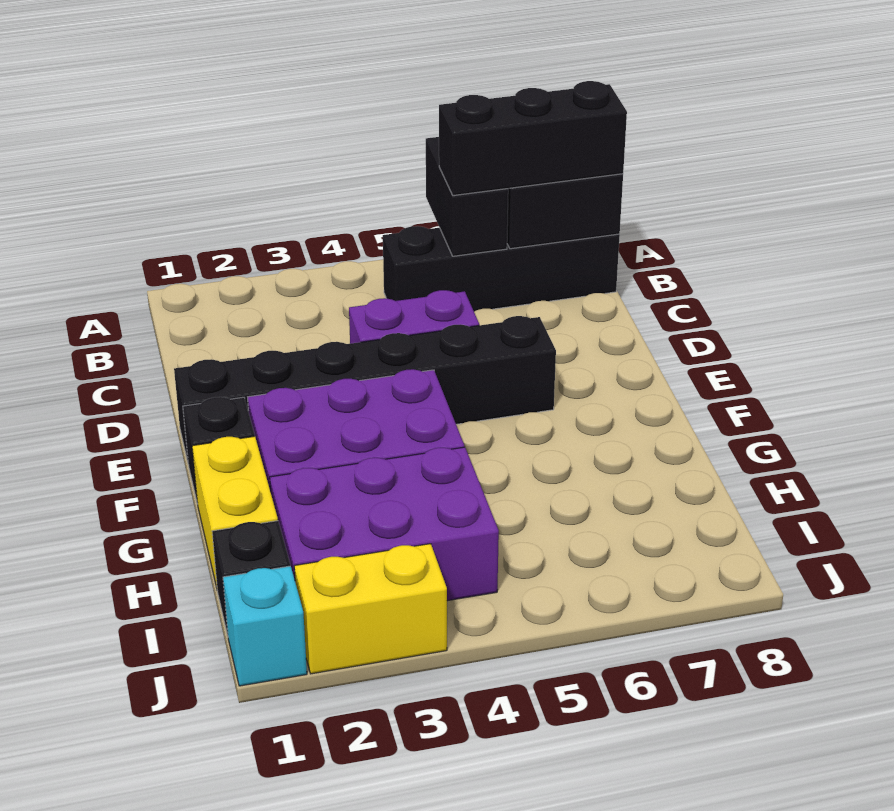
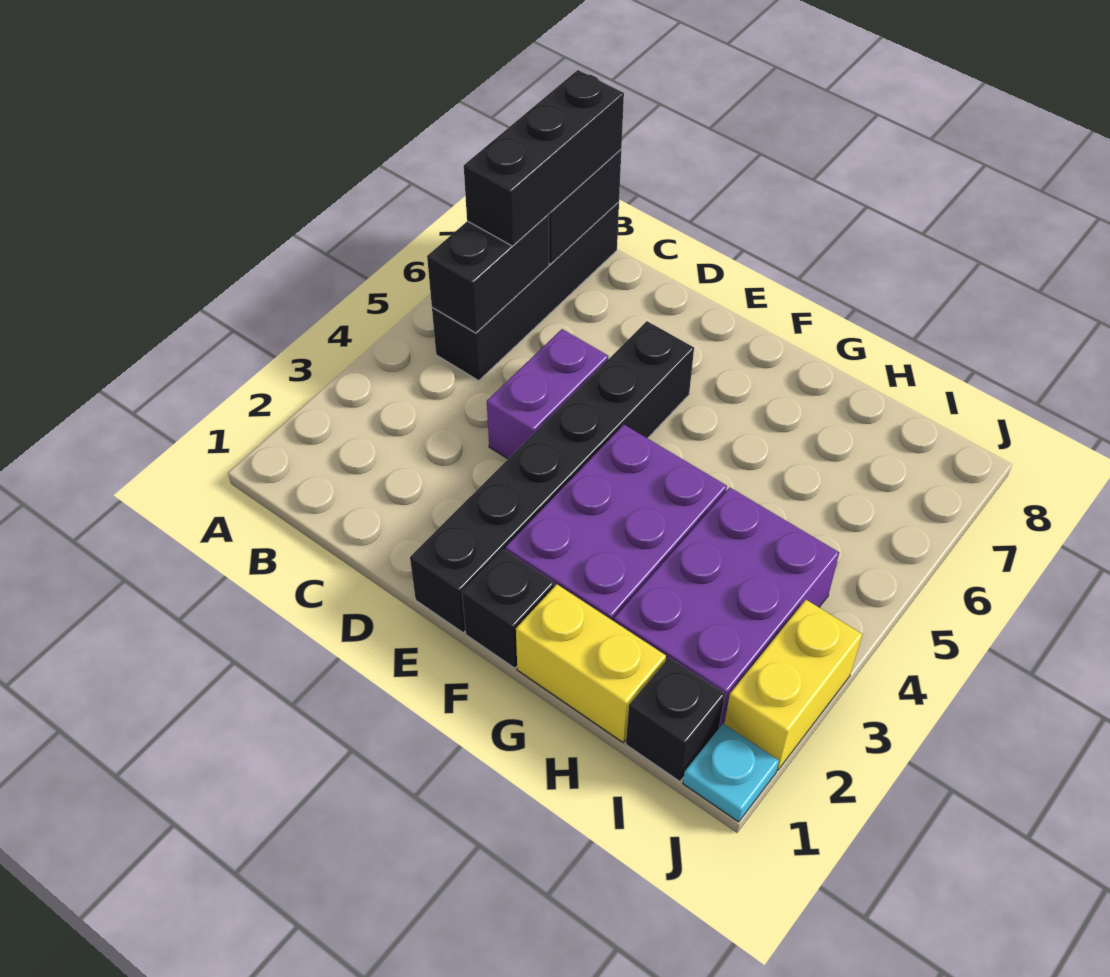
black 1x2 brick [426,137,508,256] -> black 1x2 brick turned to [427,214,549,333]
cyan 1x1 brick [223,566,307,686] -> cyan 1x1 plate [683,724,779,822]

